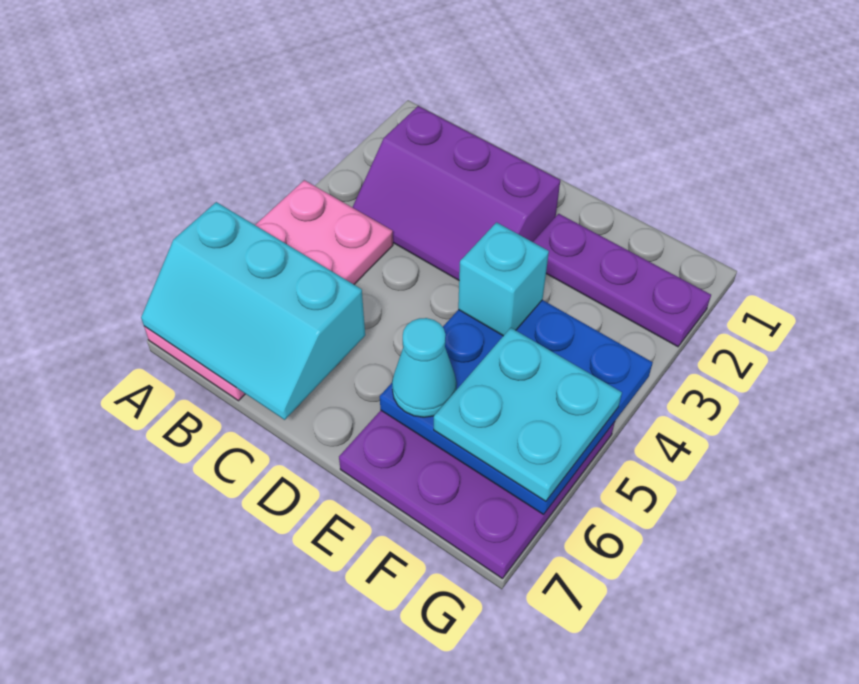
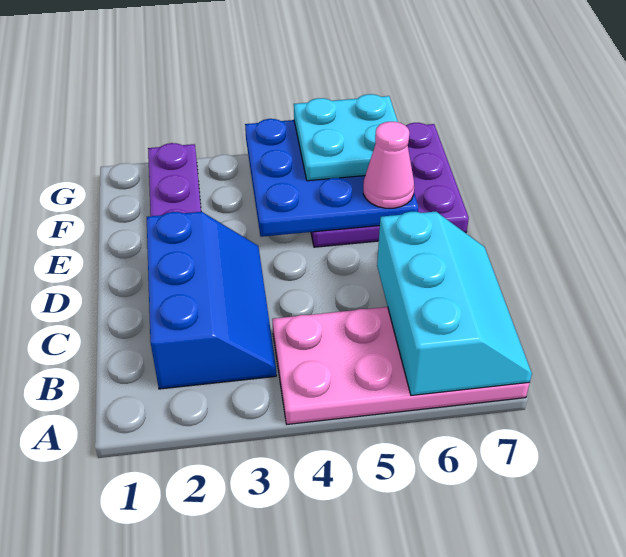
purple 2x3 slope [352,106,560,280] -> blue 2x3 slope [147,212,276,389]
cyan 1x1 brick [458,222,549,336] -> none
cyan 1x1 cone [392,318,457,417] -> pink 1x1 cone [363,122,414,208]

